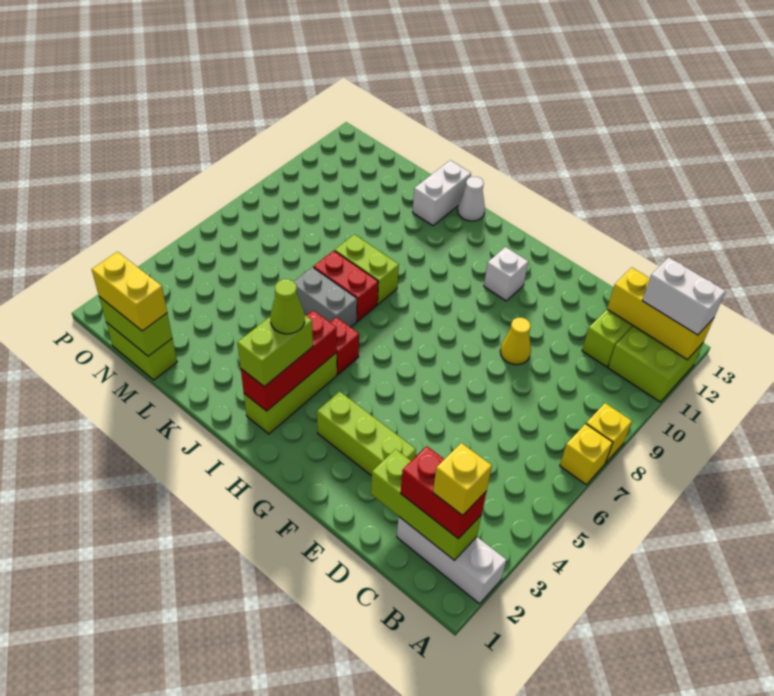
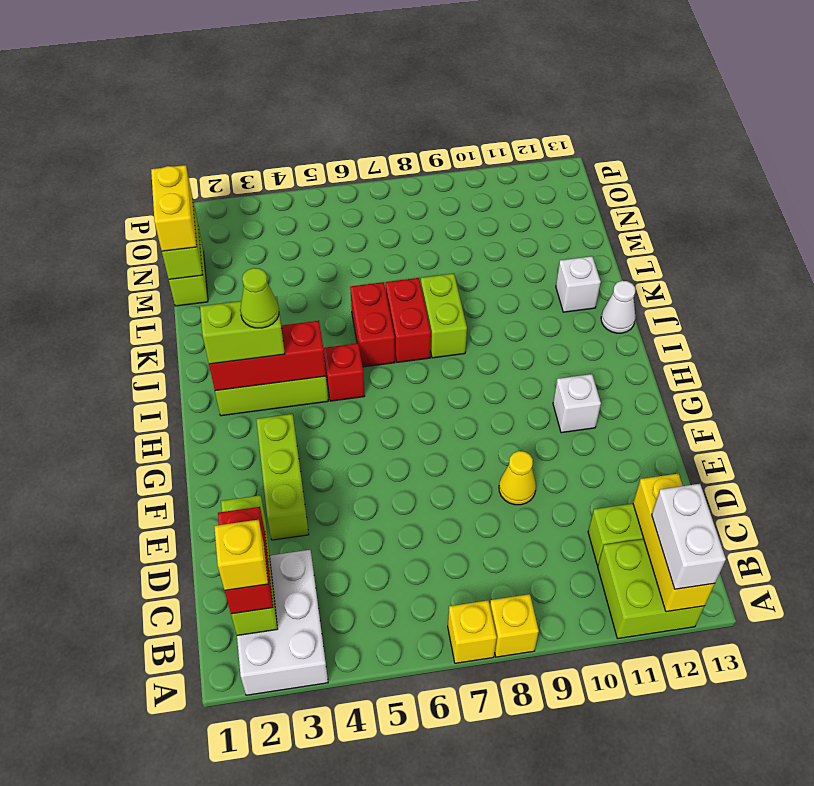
white 1x3 brick [397,517,506,604] -> white 2x3 brick [237,550,328,695]
grey 1x2 brick [294,267,357,327] -> red 1x2 brick [350,282,395,367]
white 1x2 brick [413,160,471,226] -> white 1x1 brick [556,256,601,312]

